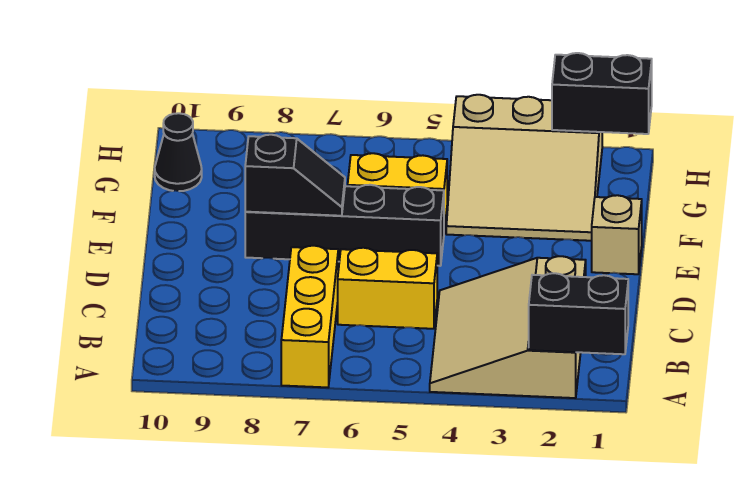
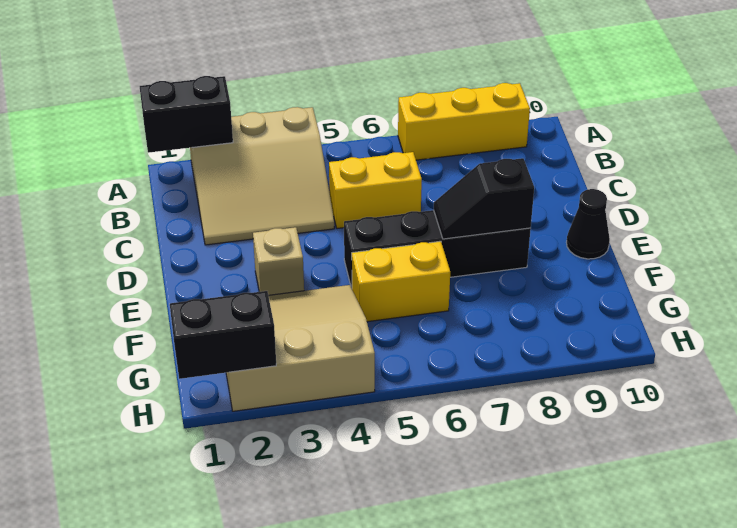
tan 3x3 slope [430,256,586,398] -> tan 3x3 slope turned to [190,107,334,245]
yellow 1x3 brick [281,246,338,387] -> yellow 1x3 brick turned to [398,83,530,160]
tan 1x1 brick [592,195,642,274] -> tan 1x1 brick moved to [253,227,304,295]
black 1x1 cone [155,113,202,191] -> black 1x1 cone moved to [566,189,610,259]

